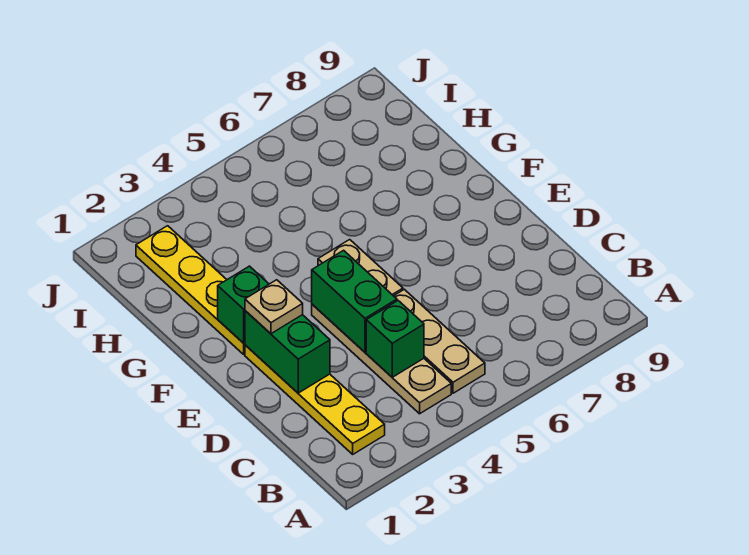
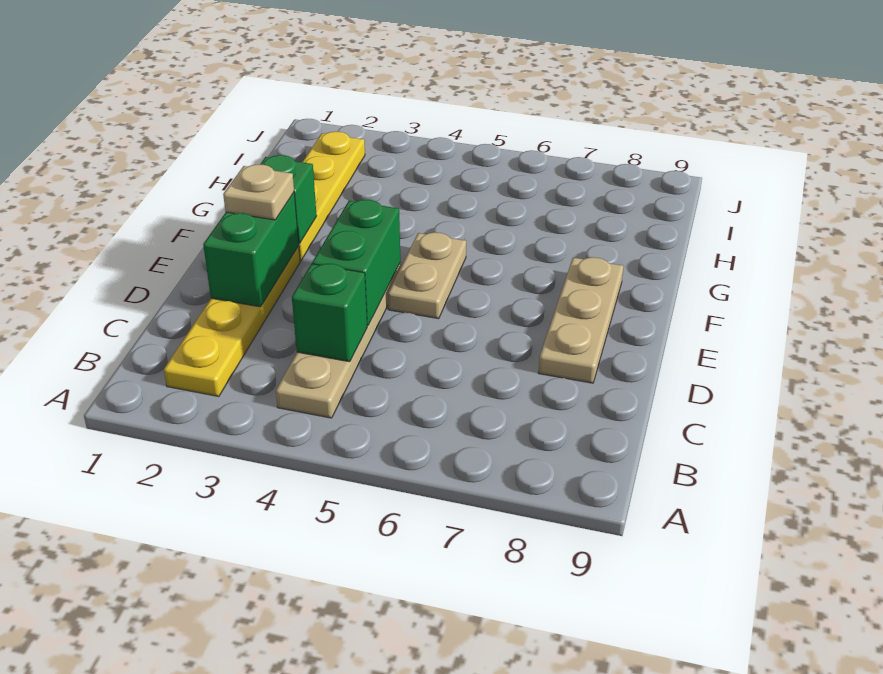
tan 1x3 plate [394,289,485,393] -> tan 1x3 plate moved to [539,257,623,383]

